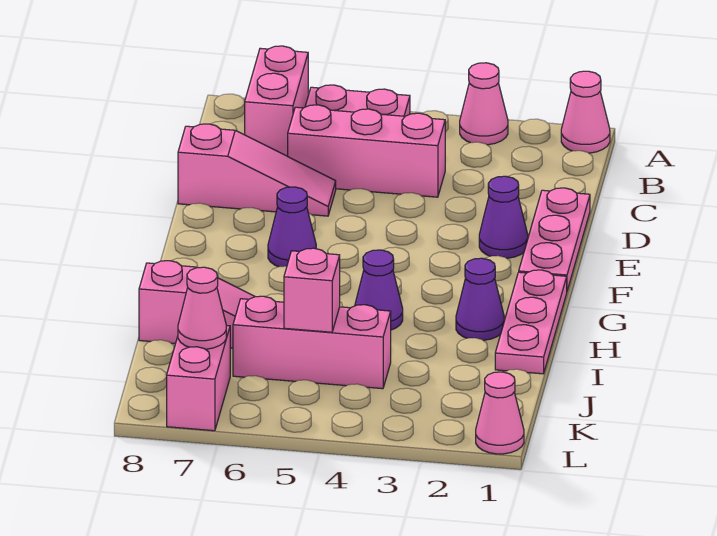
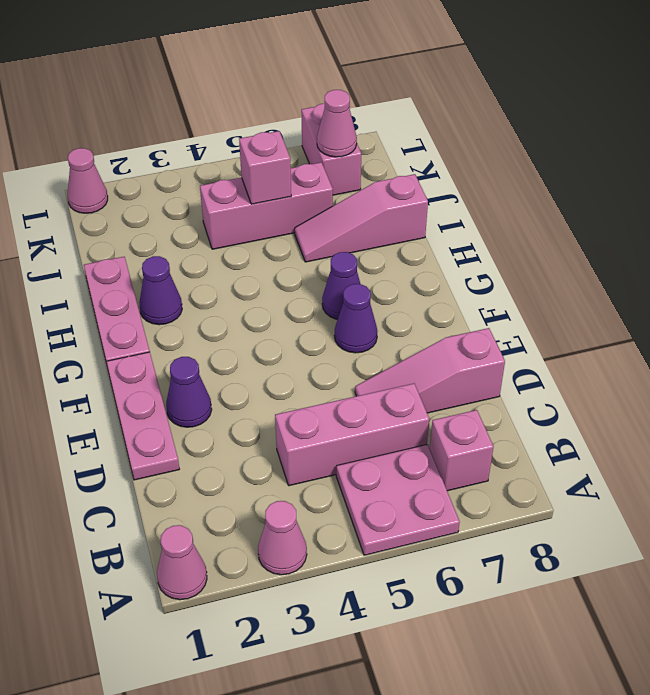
pink 1x2 brick [245,46,308,156] -> pink 1x1 brick [430,410,494,491]
purple 1x1 cone [355,250,403,330] -> purple 1x1 cone moved to [322,252,360,319]

